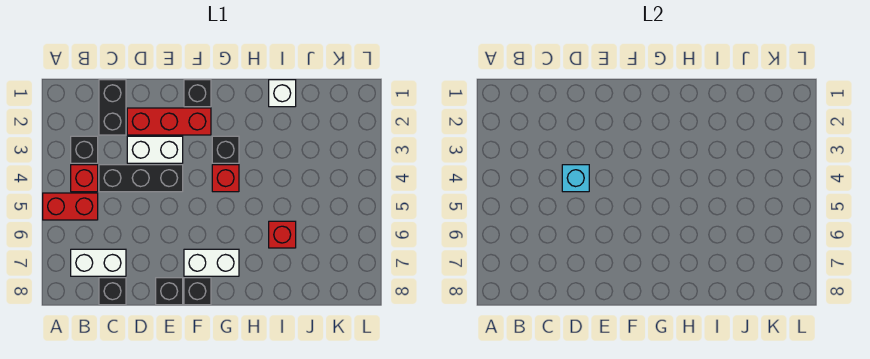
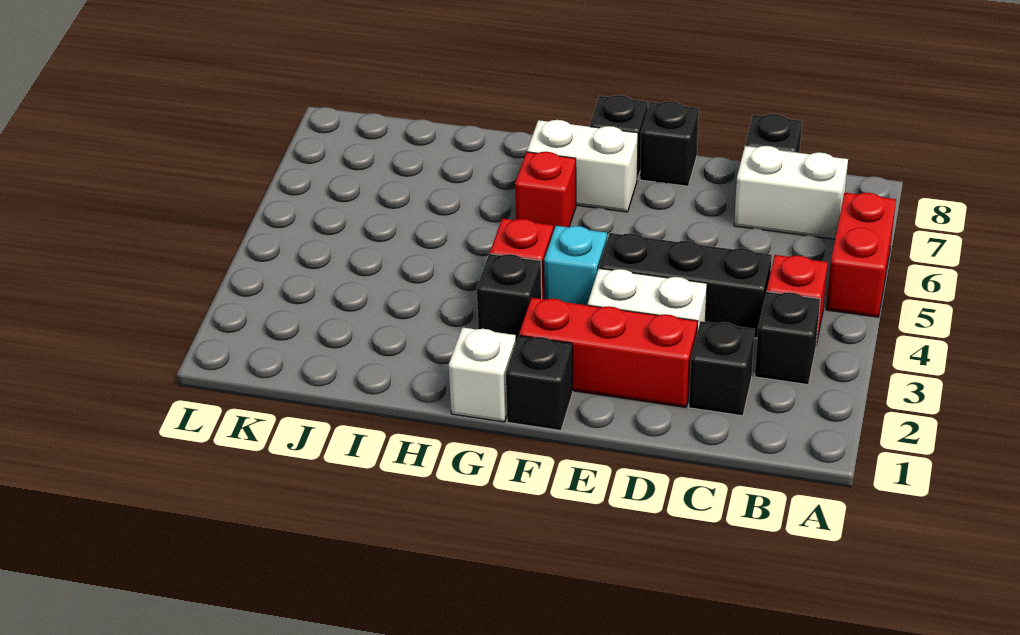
red 1x2 brick [43,193,98,220] -> red 1x2 brick turned to [826,193,896,317]
black 1x2 brick [99,80,126,135] -> black 1x1 brick [689,321,755,416]
cyan 1x1 brick [562,165,589,192] -> cyan 1x1 brick moved to [544,226,607,305]
white 1x1 brick [269,80,296,107] -> white 1x1 brick moved to [449,327,516,422]
red 1x1 brick [269,221,296,248] -> red 1x1 brick moved to [515,152,576,232]

